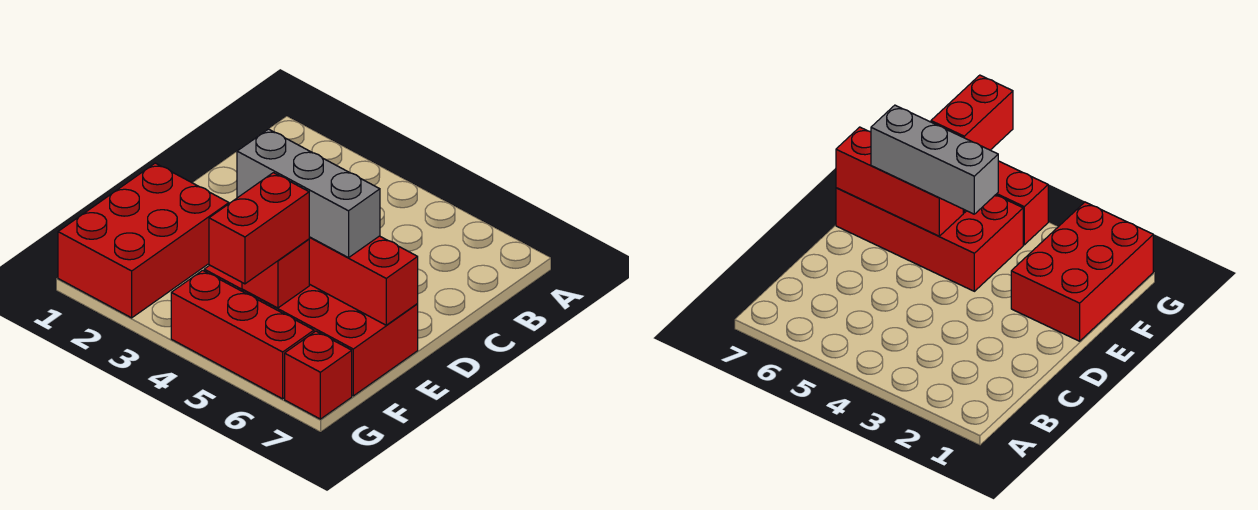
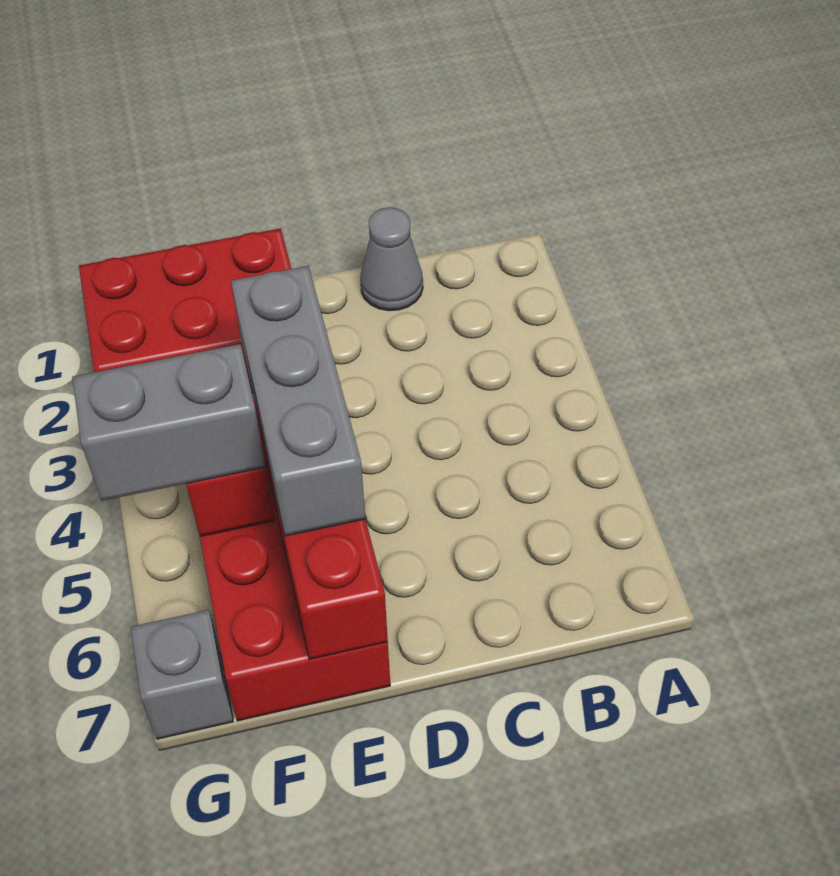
none -> grey 1x1 cone [360,208,423,311]
red 1x2 brick [209,173,309,284] -> grey 1x2 brick [72,344,265,501]
red 1x3 brick [171,270,314,399] -> none
red 1x1 brick [285,331,352,419] -> grey 1x1 brick [131,610,233,739]

